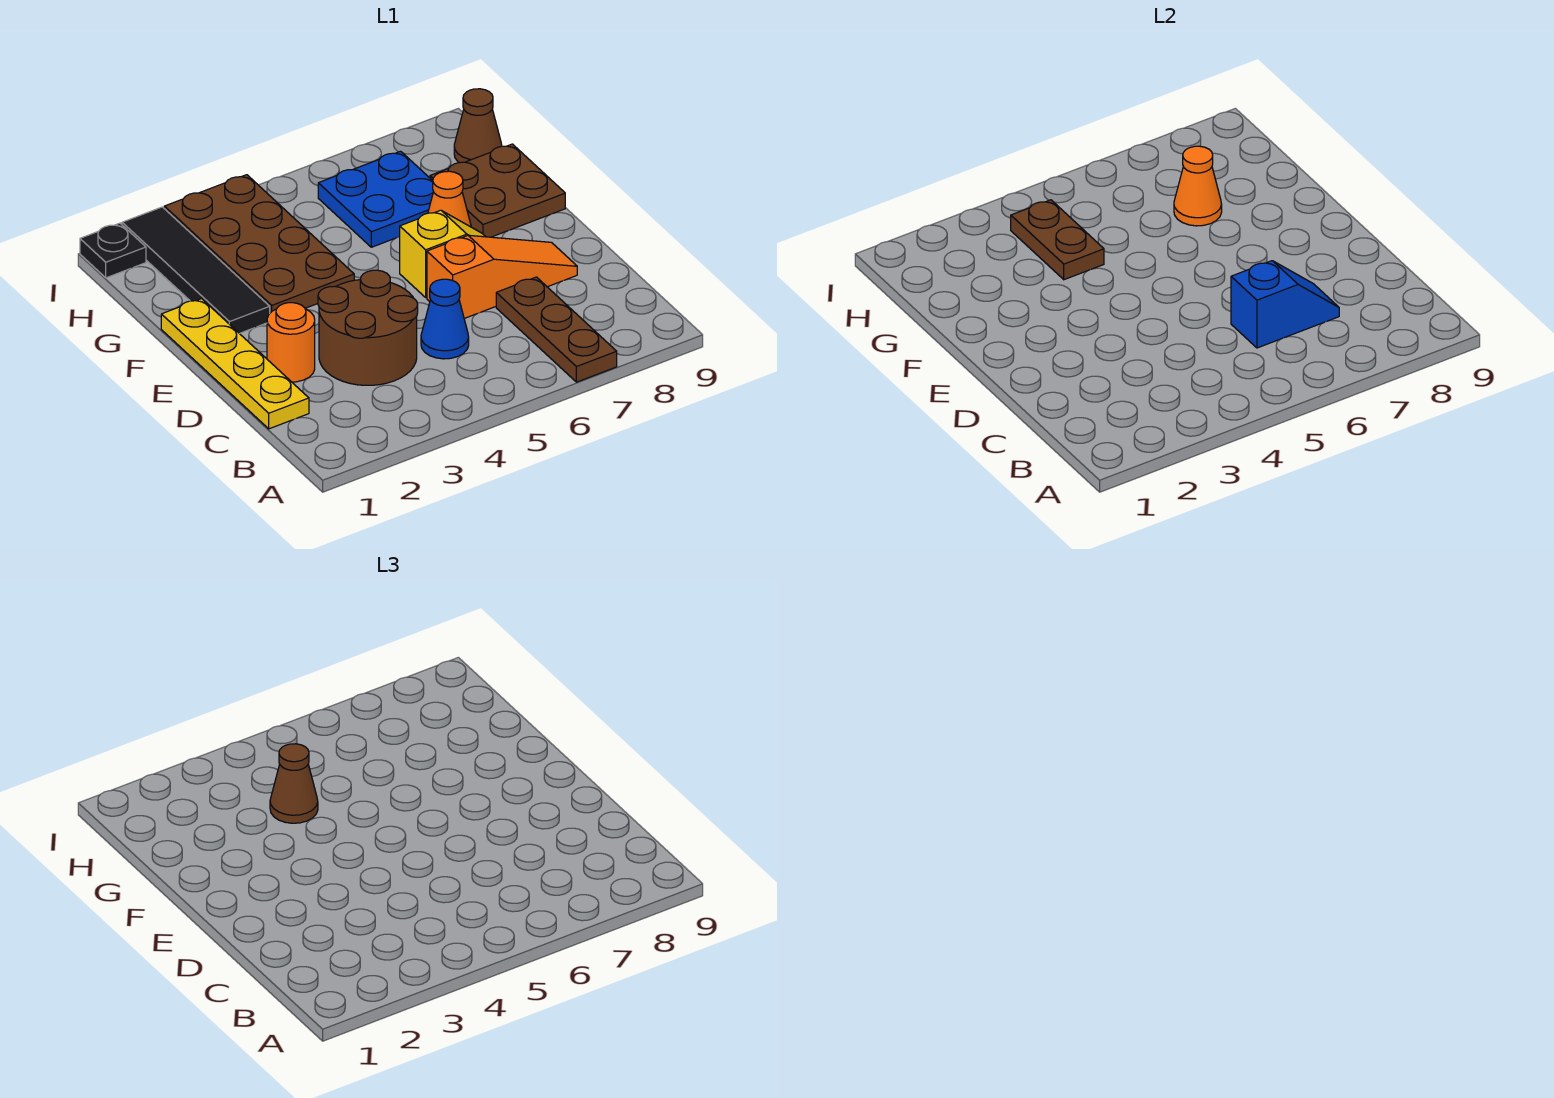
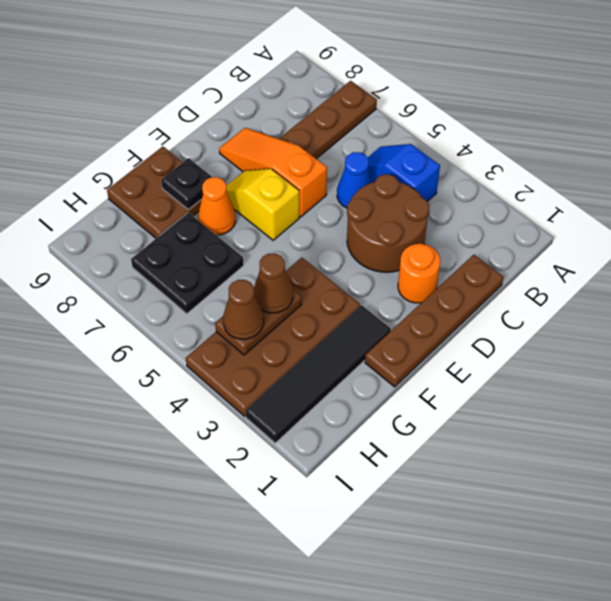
yellow 1x4 plate [161,299,309,429] -> brown 1x4 plate [365,255,503,387]
blue 1x2 slope [1231,261,1339,348] -> blue 1x2 slope moved to [368,144,440,201]
blue 2x2 plate [318,151,434,247] -> black 2x2 plate [131,213,244,314]
orange 1x1 cone [1174,146,1222,226] -> none
brown 1x1 cone [454,89,502,163] -> brown 1x1 cone moved to [223,280,264,339]
black 1x1 plate [80,223,146,278] -> black 1x1 plate moved to [161,158,212,210]

